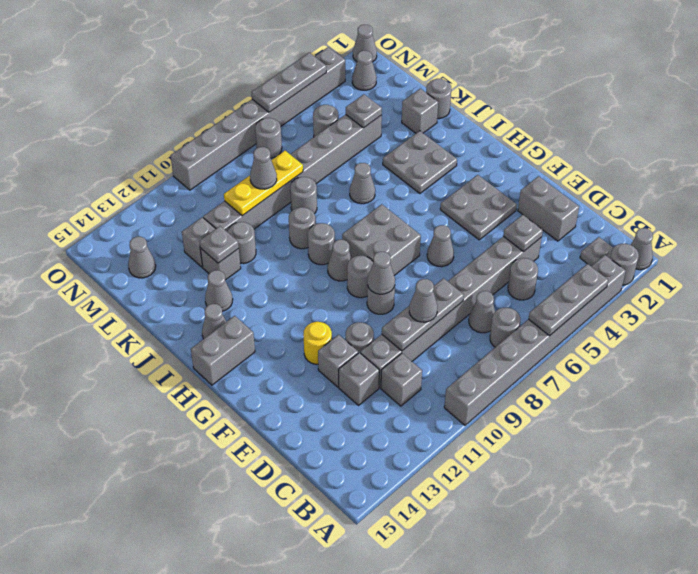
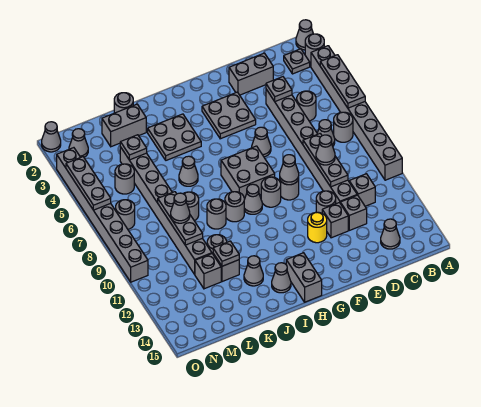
grey 1x1 brick [402,89,438,133] -> grey 1x2 brick [102,104,146,147]
yellow 1x3 plate [224,151,303,216] -> grey 1x3 plate [158,192,203,245]
grey 1x1 cone [128,237,156,278] -> grey 1x1 cone moved to [381,219,400,249]

